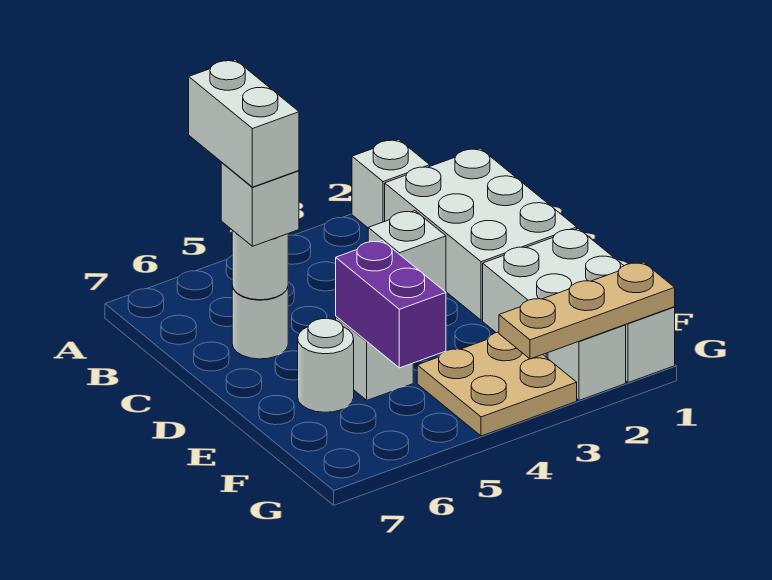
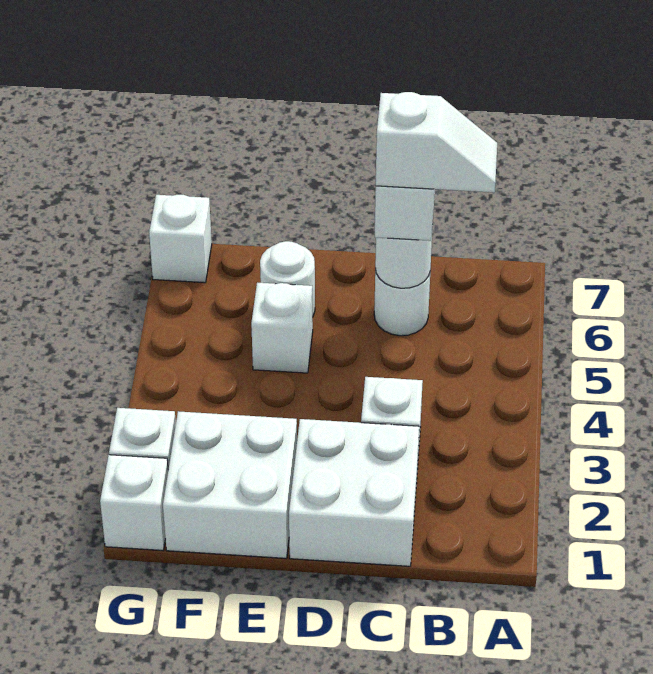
white 1x1 brick [352,139,430,228] -> white 1x1 brick moved to [149,195,212,283]
white 2x3 brick [385,148,577,320] -> white 2x2 brick [289,419,419,566]
white 1x2 brick [189,60,299,187] -> white 1x2 slope [376,92,497,192]
purple 1x2 brick [336,240,446,368] -> none
tan 2x2 plate [417,332,577,436] -> none
tan 1x3 plate [499,262,675,359] -> none

